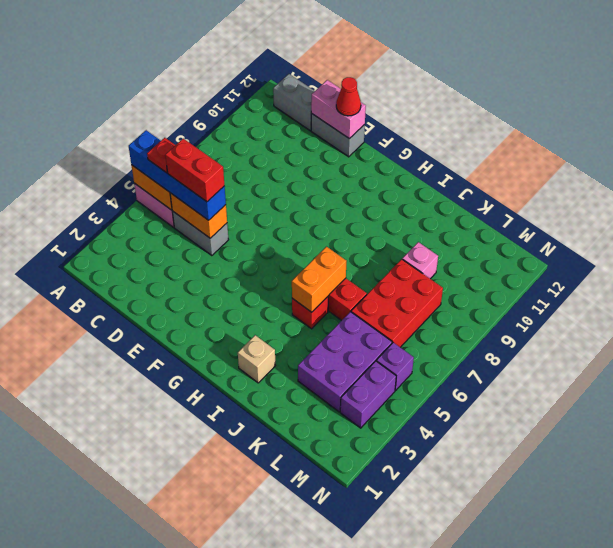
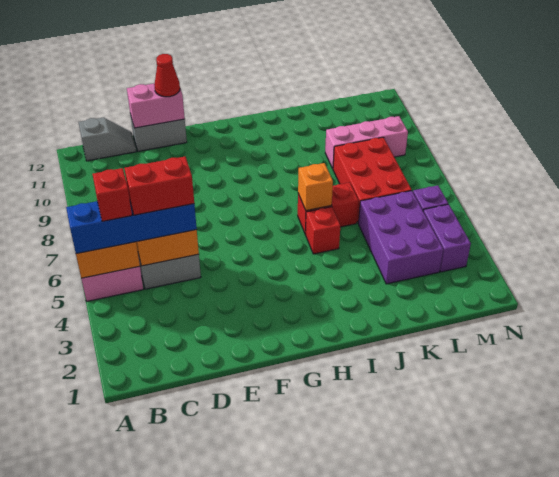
red 1x1 plate [147,138,175,173] -> red 1x1 brick [93,168,132,221]
grey 1x2 brick [273,74,315,131] -> grey 1x2 slope [79,117,136,161]
tan 1x1 brick [238,335,275,383] -> none
orange 1x2 brick [292,247,346,312] -> orange 1x1 brick [298,163,333,211]
pink 1x1 brick [402,242,438,279] -> pink 1x3 brick [325,116,408,168]

